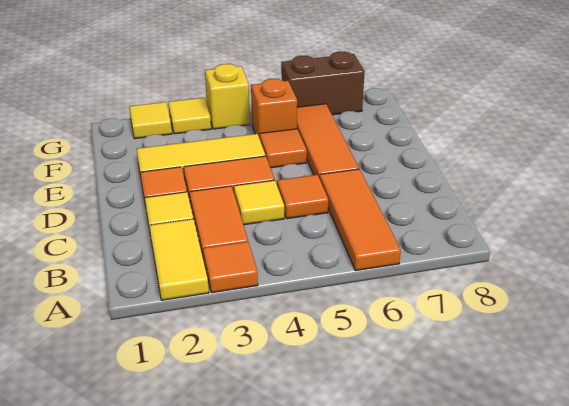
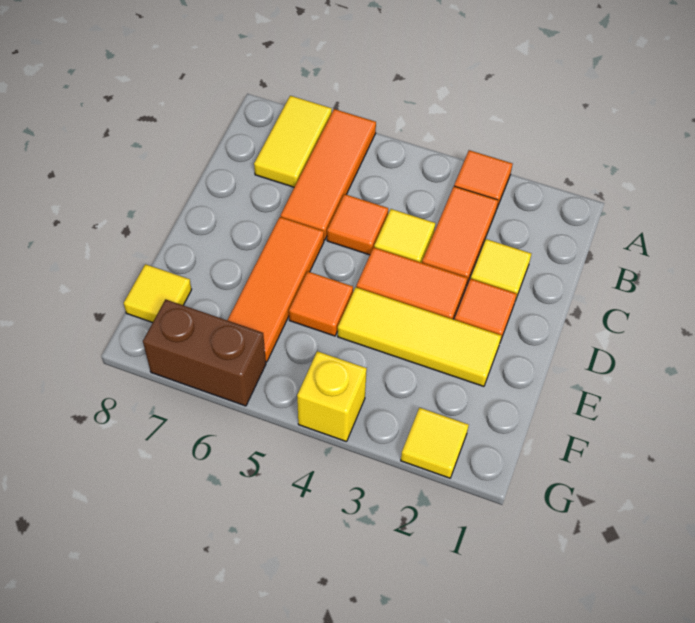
yellow 1x2 tile [149,219,209,300] -> yellow 1x2 tile moved to [254,96,332,187]
orange 1x1 brick [251,79,297,138] -> none
yellow 1x1 tile [168,98,211,134] -> yellow 1x1 tile moved to [124,264,192,323]

